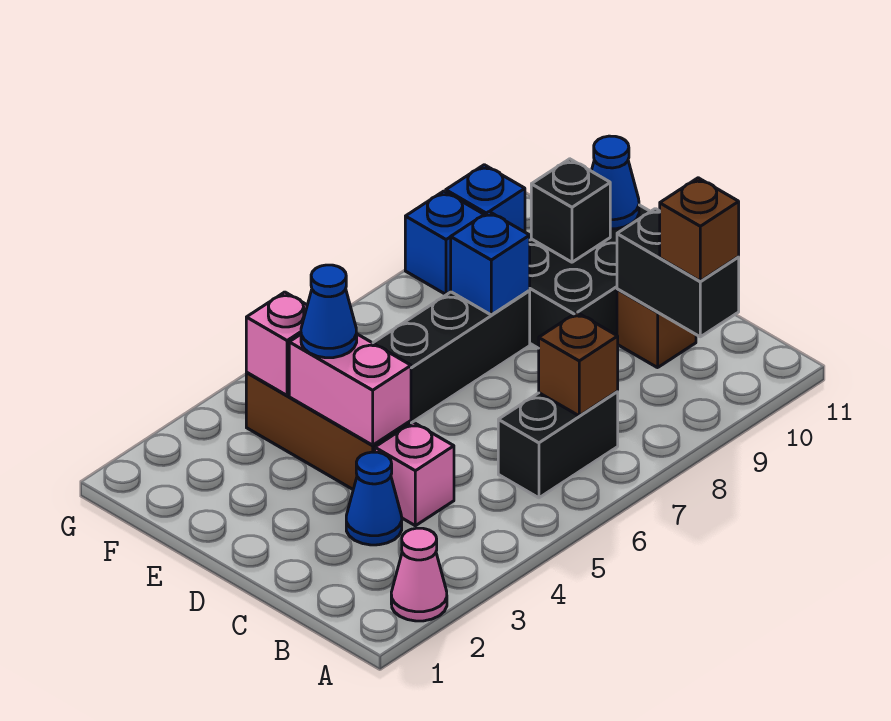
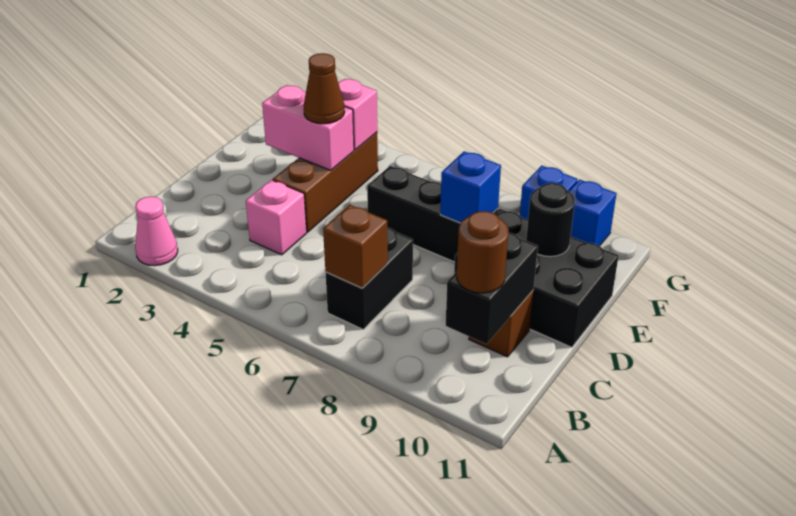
black 1x2 brick [498,391,618,498] -> black 1x2 brick turned to [326,228,413,329]
brown 1x1 brick [660,178,739,281] -> brown 1x1 round brick [456,211,509,293]
blue 1x1 cone [346,452,402,545] -> none
pink 1x2 brick [289,334,411,445] -> pink 1x2 brick turned to [262,85,354,170]
blue 1x1 cone [301,265,357,358] -> brown 1x1 cone [303,53,345,124]
black 1x1 brick [531,159,610,262] -> black 1x1 round brick [526,183,575,257]
blue 1x1 cone [591,136,639,229] -> none

